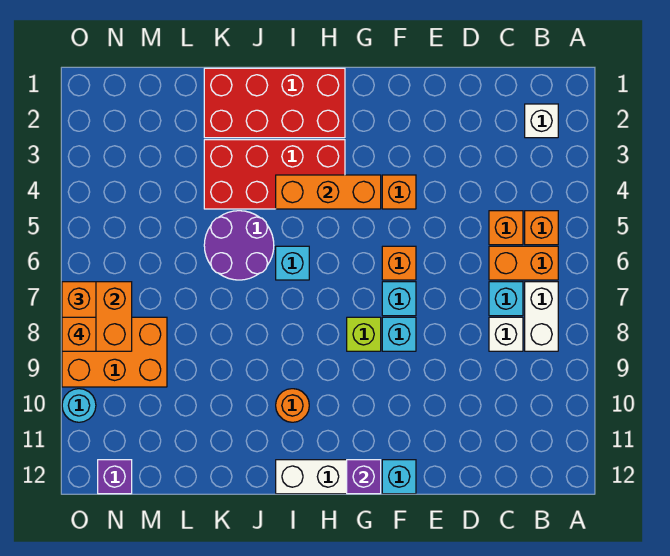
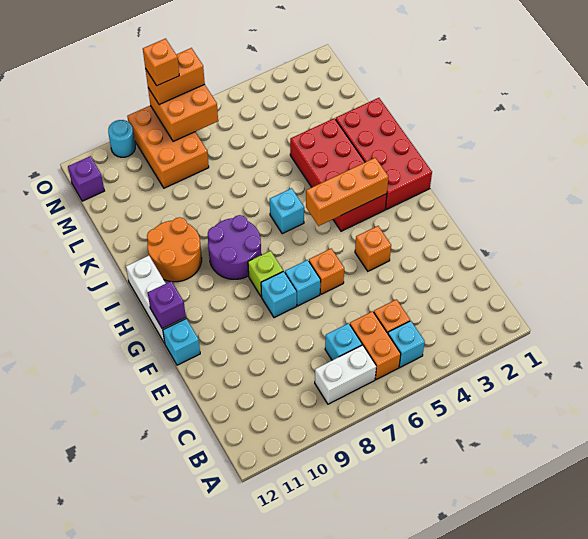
white 1x1 brick [525,104,558,138] -> none
orange 1x1 brick [525,211,558,245] -> cyan 1x1 brick [388,321,425,367]
white 1x1 brick [489,317,523,351] -> none
orange 1x3 brick [276,175,381,209] -> orange 1x3 brick turned to [306,158,388,226]
orange 1x1 round brick [276,389,309,422] -> orange 2x2 round brick [147,217,202,282]
purple 2x2 round brick [204,211,274,280] -> purple 2x2 round brick moved to [208,215,261,279]

